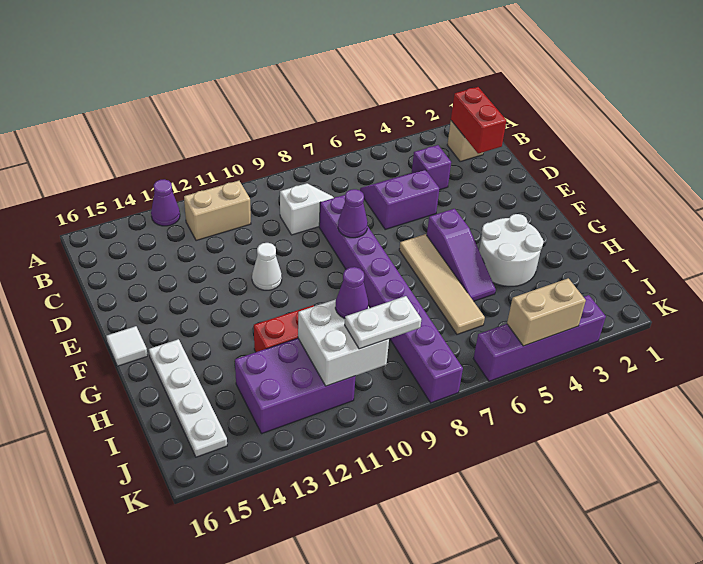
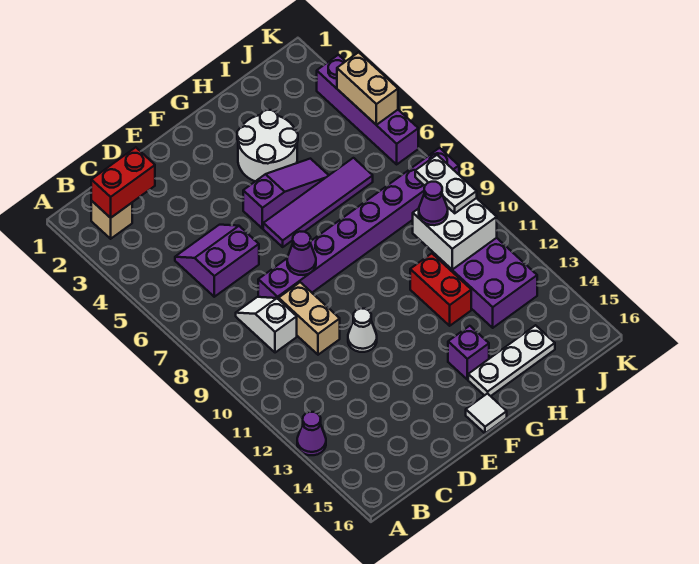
tan 1x2 brick [184,181,251,241] -> tan 1x2 brick moved to [279,282,340,355]
purple 1x1 brick [412,145,451,190] -> purple 1x1 brick moved to [448,326,489,380]
purple 2x2 slope [360,170,439,229] -> purple 2x2 slope turned to [175,225,259,297]
tan 1x4 tile [399,234,485,334] -> purple 1x4 tile [263,158,373,247]
white 1x4 plate [149,339,227,457] -> white 1x3 plate [468,325,555,396]

